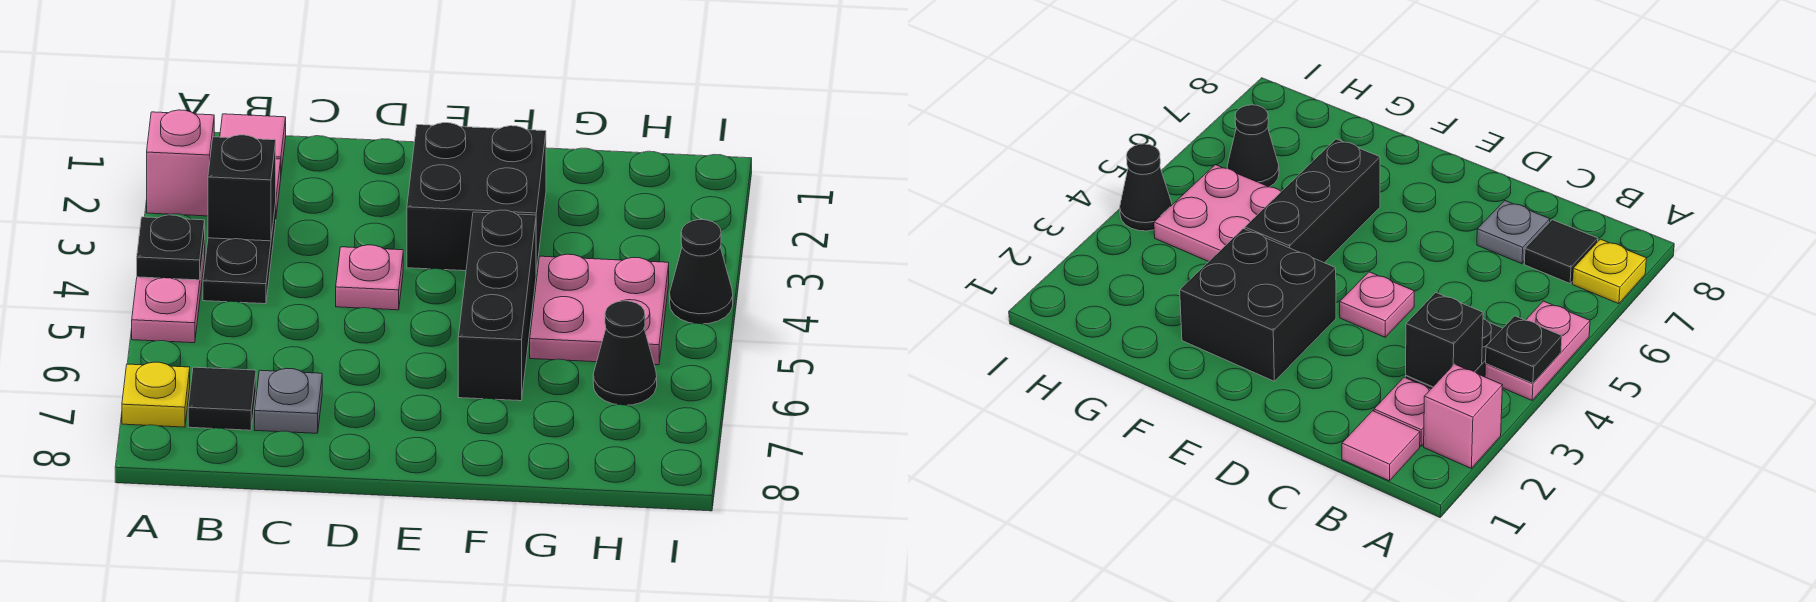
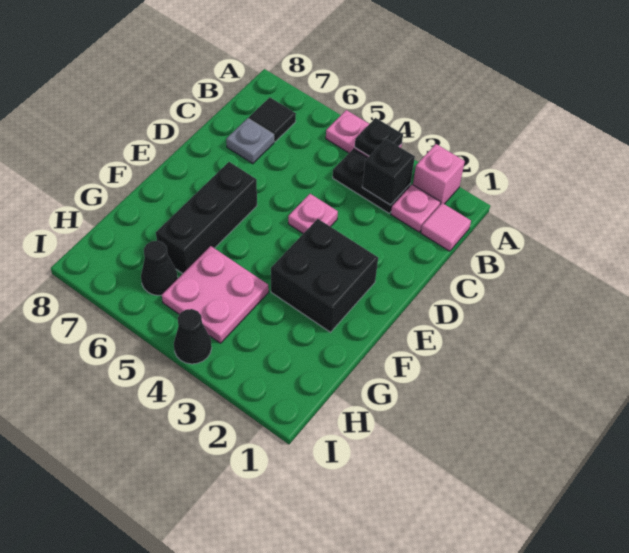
yellow 1x1 plate [122,362,190,427] -> none
black 1x3 brick [458,210,536,401] -> black 1x3 brick turned to [156,162,257,274]

